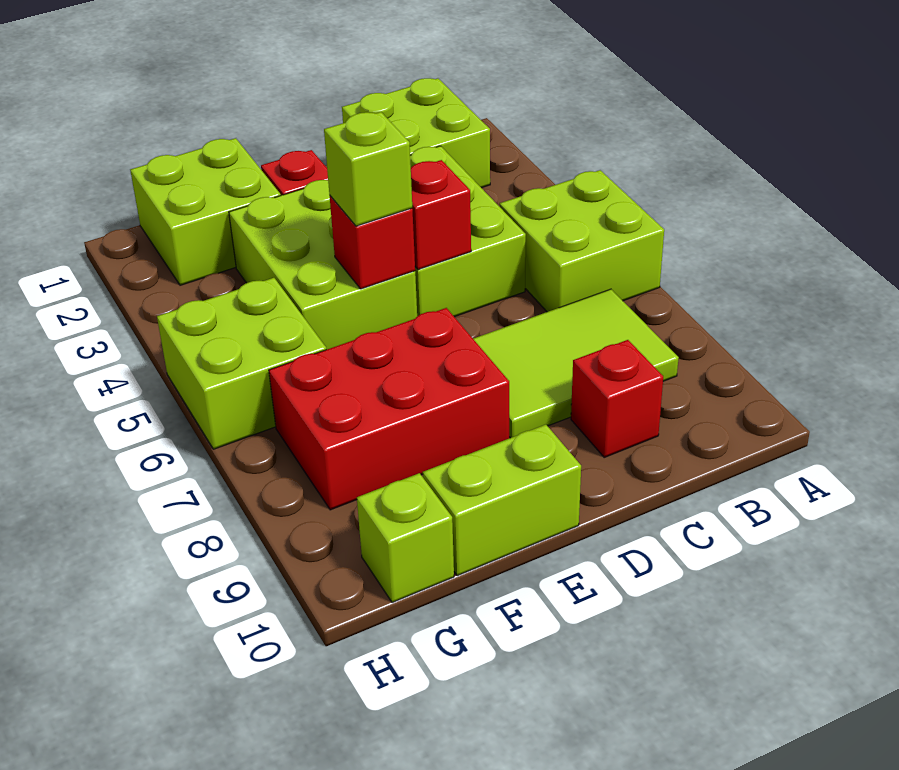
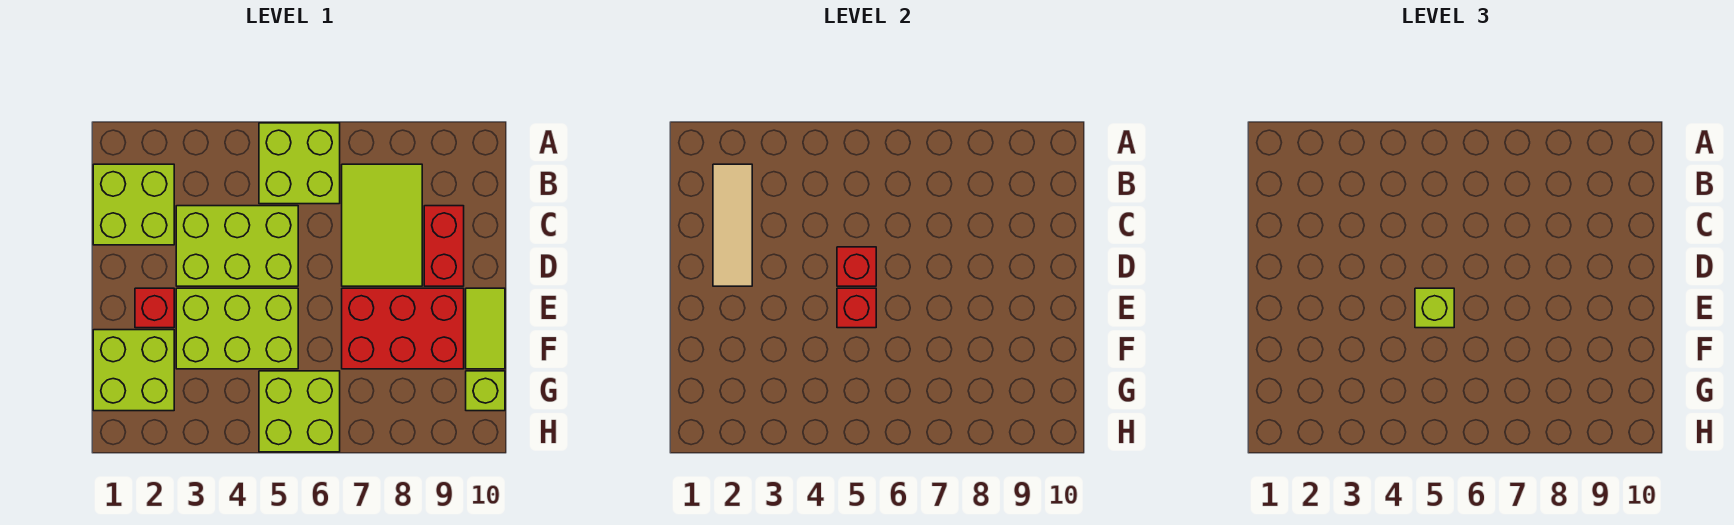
none -> tan 1x3 tile [713,164,752,286]
red 1x1 brick [571,340,663,457] -> red 1x2 brick [424,206,464,286]
red 2x3 brick [269,308,509,510] -> red 2x3 brick turned to [342,288,464,369]
lime 1x2 brick [423,425,581,576] -> lime 1x2 tile [466,288,505,369]

